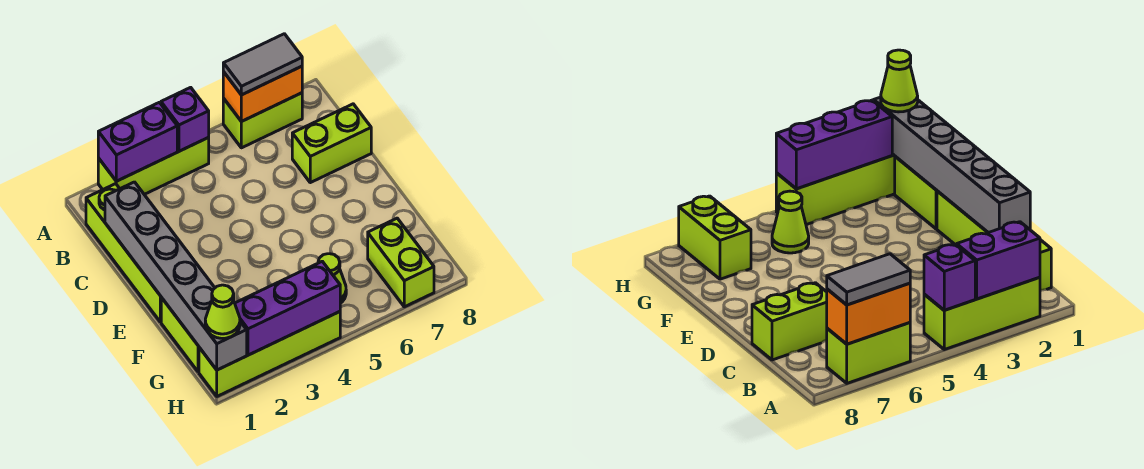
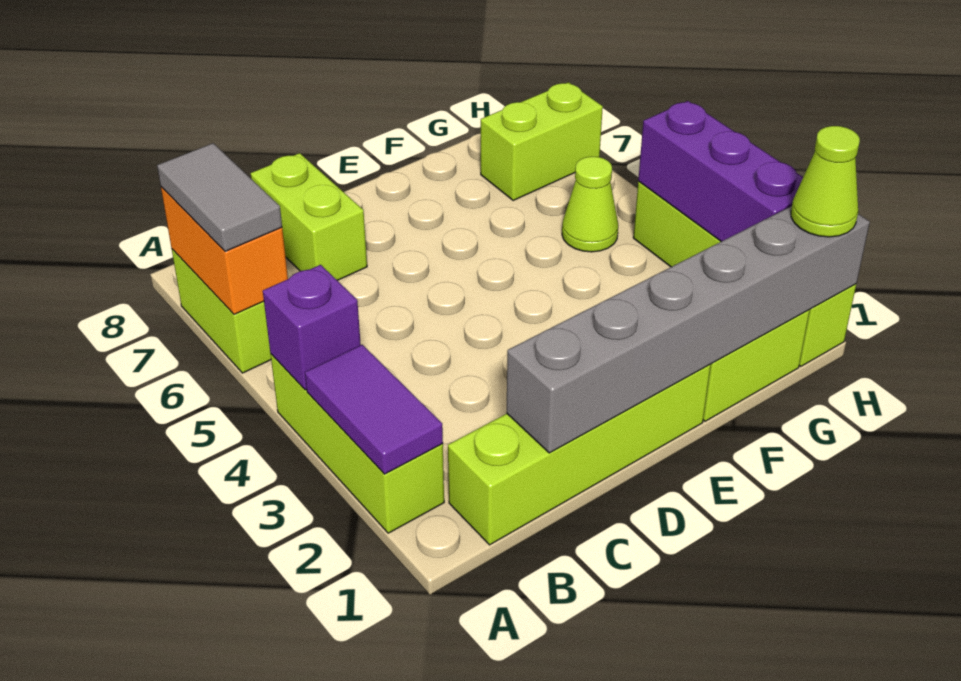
purple 1x2 brick [98,102,177,181] -> purple 1x2 tile [305,345,443,474]

